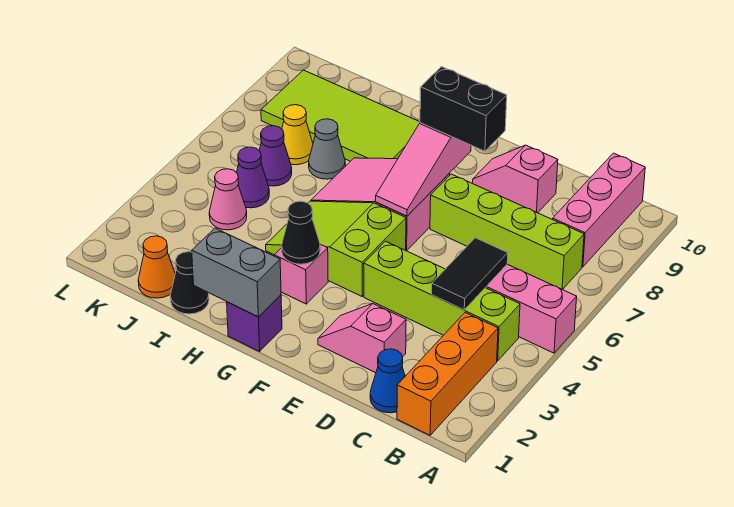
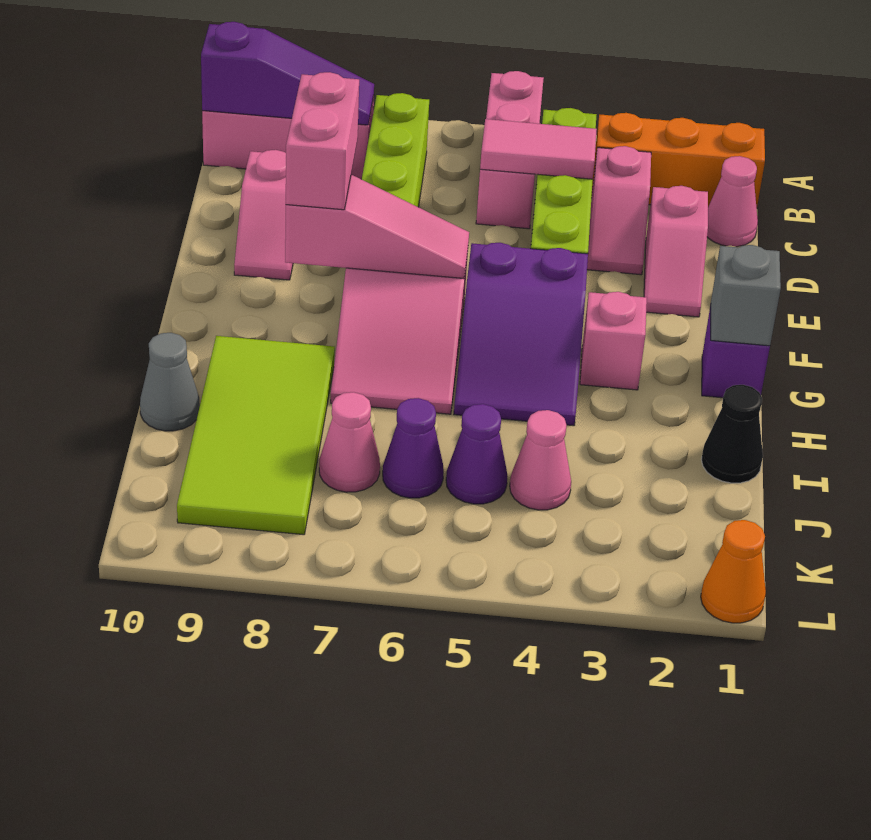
none -> purple 1x3 slope [201,22,374,125]
blue 1x1 cone [370,349,405,413] -> pink 1x1 cone [707,156,758,247]
none -> pink 1x2 slope [587,146,651,275]
black 1x2 tile [432,238,508,310] -> pink 1x2 tile [480,119,597,179]
black 1x2 brick [420,67,507,151] -> pink 1x2 brick [286,72,359,210]
lime 2x3 slope [266,201,406,296] -> purple 2x3 slope [454,243,588,426]
grey 1x2 brick [192,228,281,317] -> grey 1x1 brick [711,245,781,346]
black 1x1 cone [282,201,320,264] -> none
grey 1x1 cone [309,119,345,179] -> grey 1x1 cone moved to [140,333,200,431]
orange 1x1 cone [138,236,175,298] -> orange 1x1 cone moved to [701,520,766,623]
yellow 1x1 cone [282,105,313,165] -> pink 1x1 cone [319,392,380,492]

